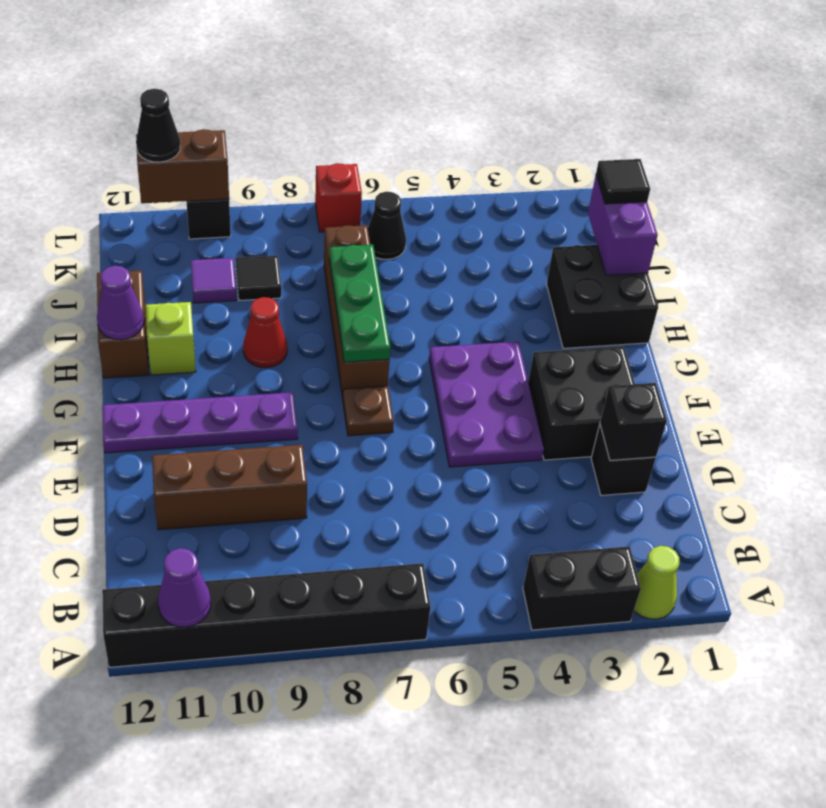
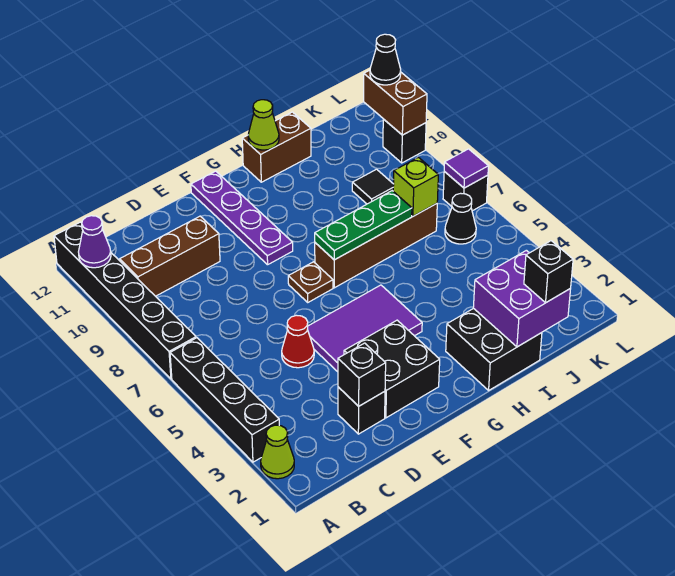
black 1x2 brick [523,546,641,630] -> black 1x4 brick [170,338,279,462]
brown 1x3 brick [152,445,307,530] -> brown 1x3 brick turned to [120,216,220,296]
purple 2x3 plate [429,342,544,467] -> purple 2x3 tile [307,285,422,372]
red 1x1 cone [243,297,287,368] -> red 1x1 cone moved to [282,315,314,368]
lime 1x1 brick [146,302,196,375] -> lime 1x1 brick moved to [393,157,438,216]
purple 1x1 cone [97,266,144,340] -> lime 1x1 cone [248,100,279,150]
purple 1x2 brick [588,176,658,275] -> purple 2x2 brick [473,250,570,347]
black 1x1 tile [596,159,650,204] -> black 1x1 brick [524,241,573,303]
purple 1x1 tile [191,258,236,303] -> purple 1x1 tile moved to [444,149,488,188]
red 1x1 brick [315,163,362,232] -> black 1x1 brick [443,172,488,211]

